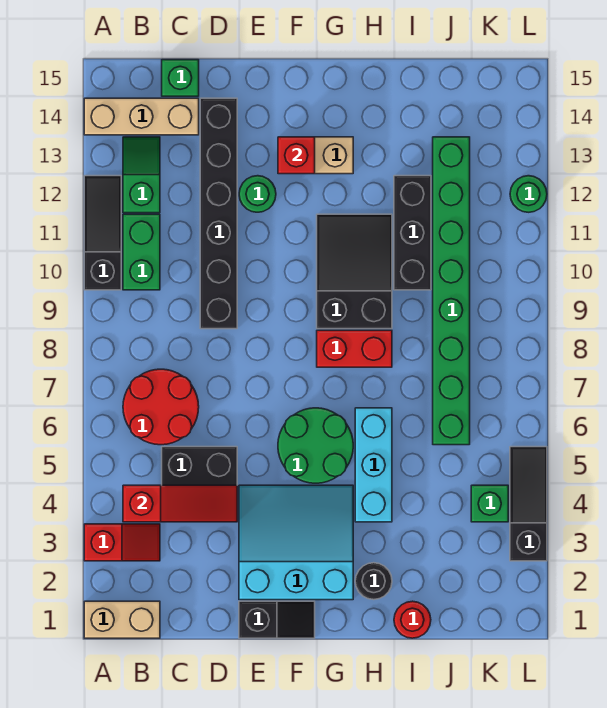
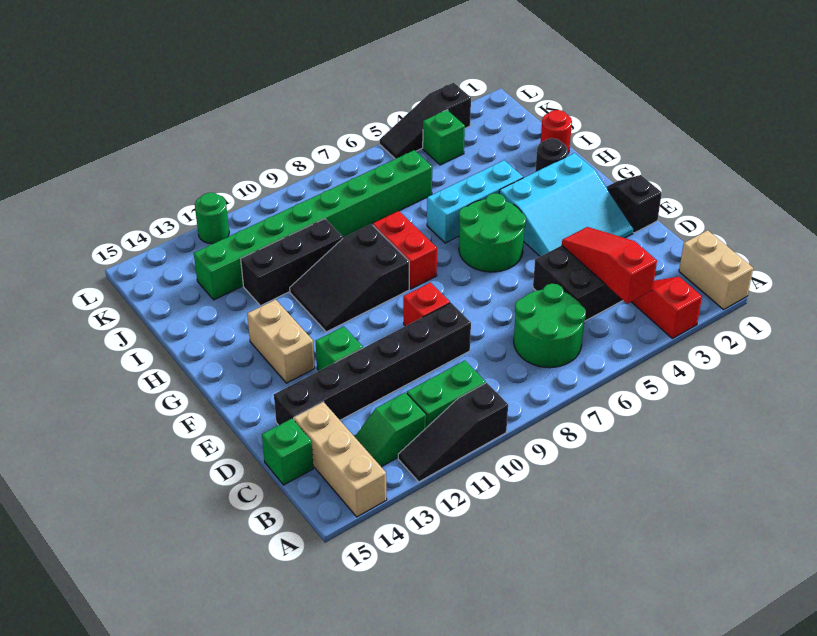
red 2x2 round brick [123,369,199,445] -> green 2x2 round brick [514,284,586,368]
cyan 3x3 slope [239,485,353,600] -> cyan 3x3 slope turned to [499,153,634,256]
green 1x1 round brick [239,176,276,212] -> green 1x1 brick [316,326,363,371]
red 1x1 brick [278,137,315,174] -> red 1x1 brick moved to [403,282,450,326]

